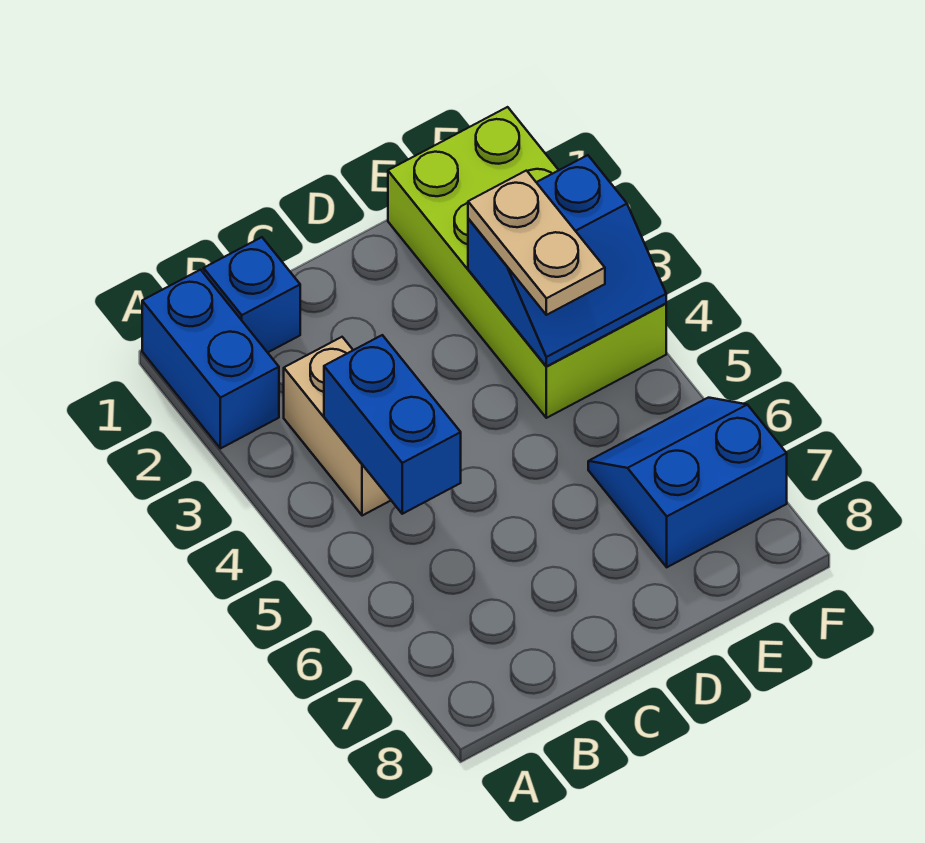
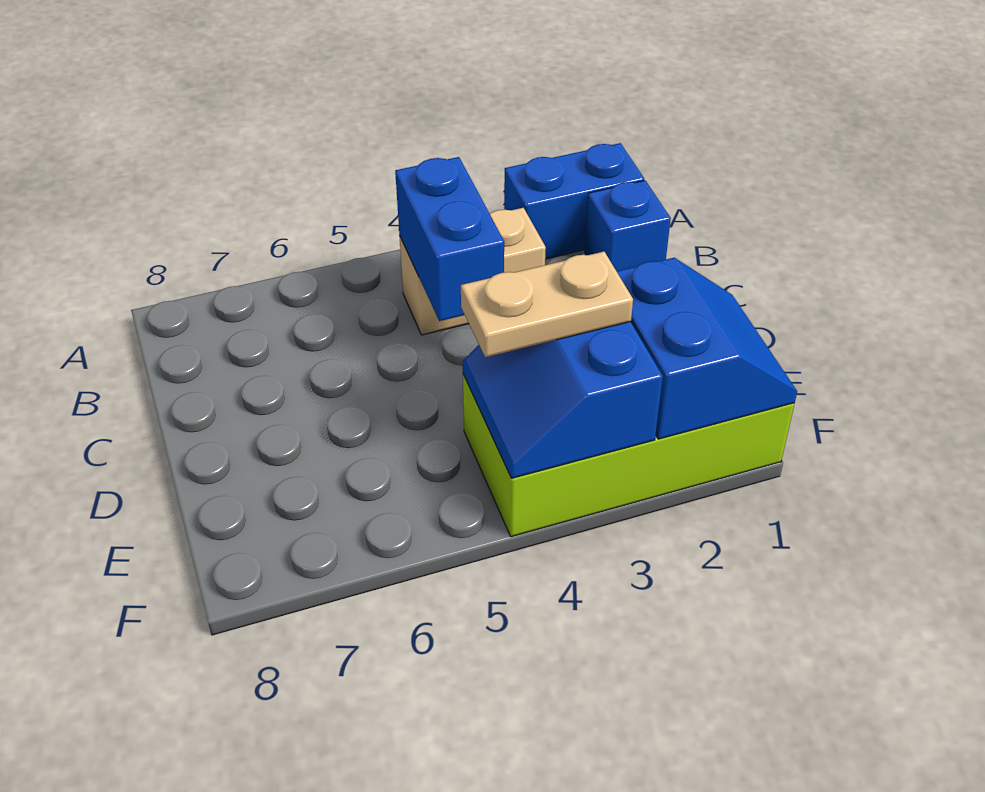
blue 1x2 brick [324,335,461,514] -> blue 1x2 brick turned to [395,157,504,321]
blue 2x2 slope [588,398,787,567] -> blue 2x2 slope moved to [617,258,797,439]

